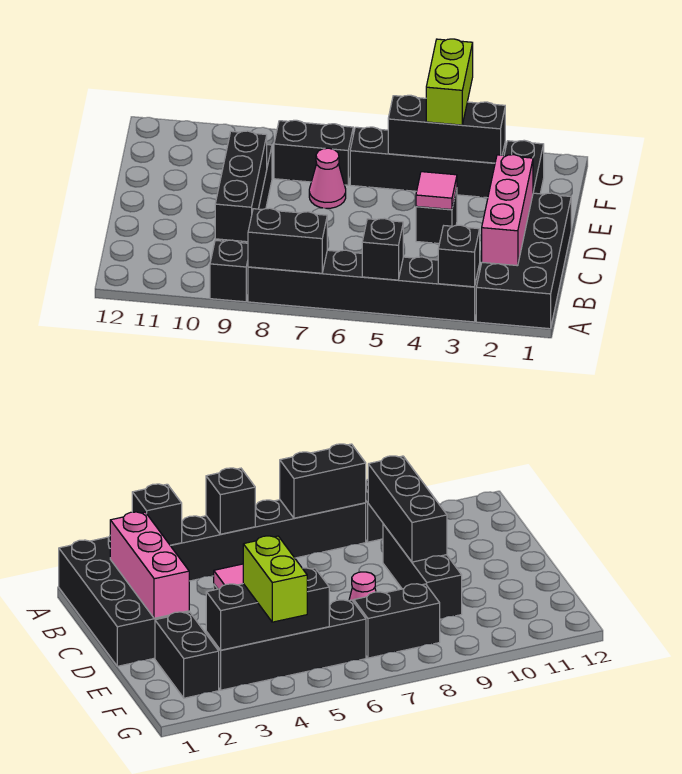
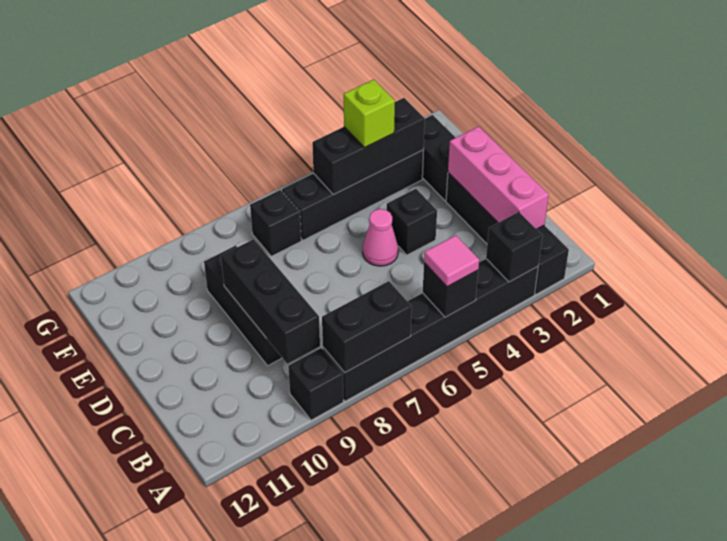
black 2x4 brick [476,193,571,329] -> black 1x4 brick [446,173,569,294]
pink 1x1 tile [416,172,457,210] -> pink 1x1 tile moved to [424,235,479,287]
pink 1x1 cone [309,148,346,208] -> pink 1x1 cone moved to [363,209,398,266]
lime 1x2 brick [426,39,473,125] -> lime 1x1 brick [344,80,395,148]
black 1x2 brick [274,120,353,185] -> black 1x1 brick [250,190,301,256]

